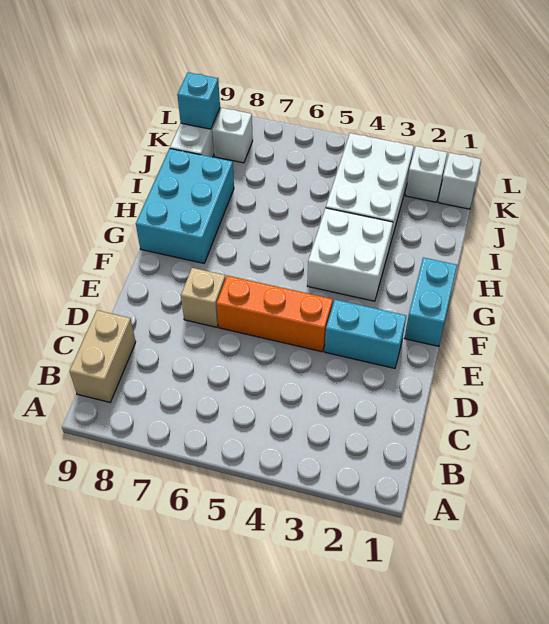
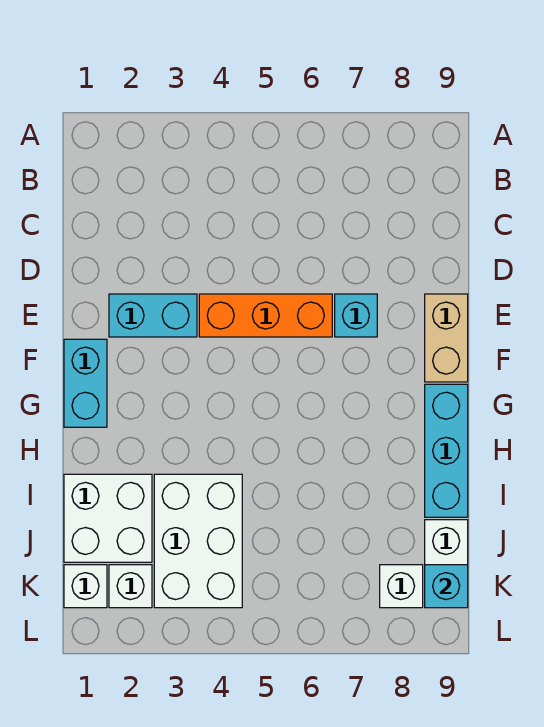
tan 1x2 brick [69,310,136,402] -> tan 1x2 brick moved to [425,294,468,382]
tan 1x1 brick [181,268,226,327] -> cyan 1x1 brick [335,294,377,337]
white 2x2 brick [307,208,393,301] -> white 2x2 brick moved to [64,474,152,562]
cyan 2x3 brick [136,149,234,263] -> cyan 1x3 brick [425,384,468,517]

